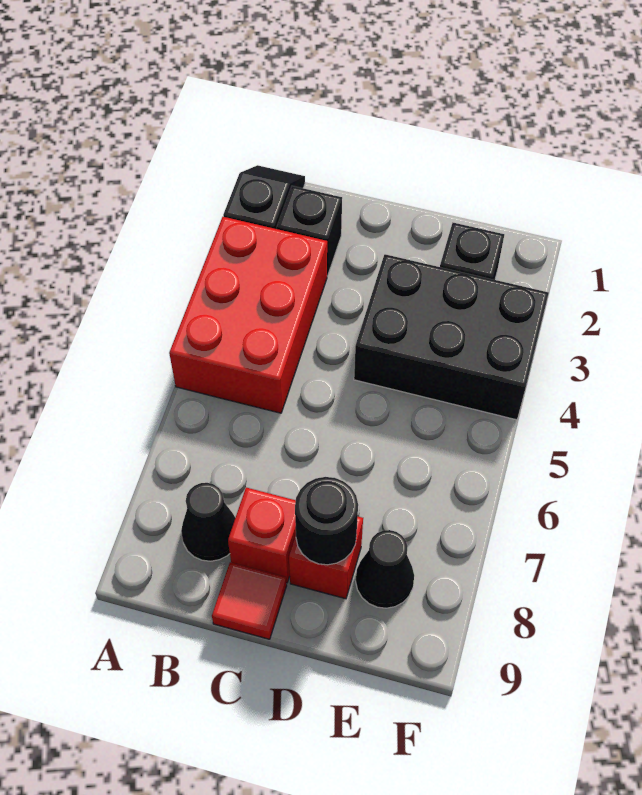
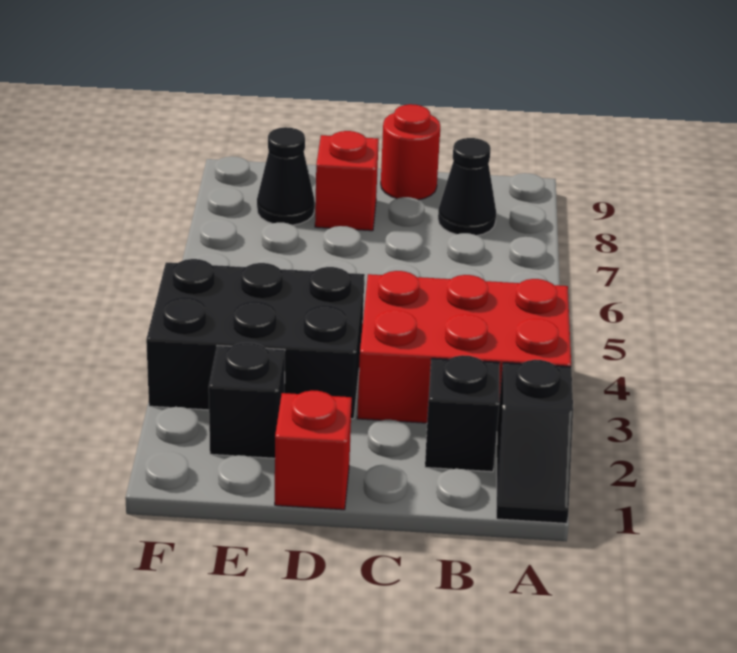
red 2x3 brick [169,217,327,413] -> red 2x3 brick turned to [357,271,571,423]
red 1x1 brick [228,488,296,583] -> red 1x1 brick moved to [275,390,352,510]
red 1x1 tile [212,562,287,639] -> red 1x1 round brick [381,104,440,200]
black 1x1 round brick [295,477,358,565] -> none

